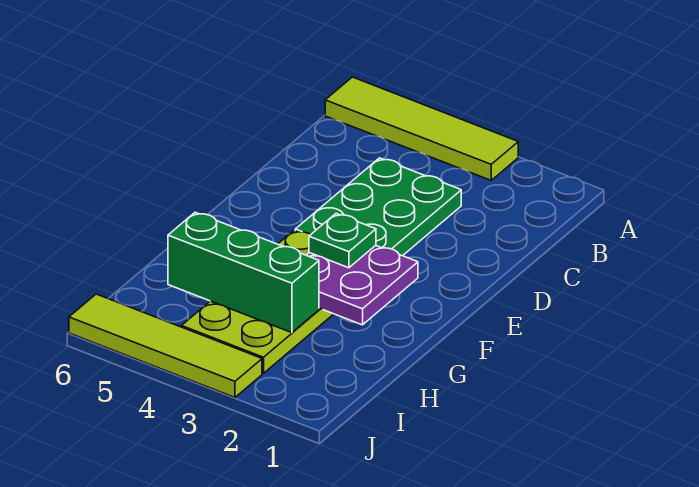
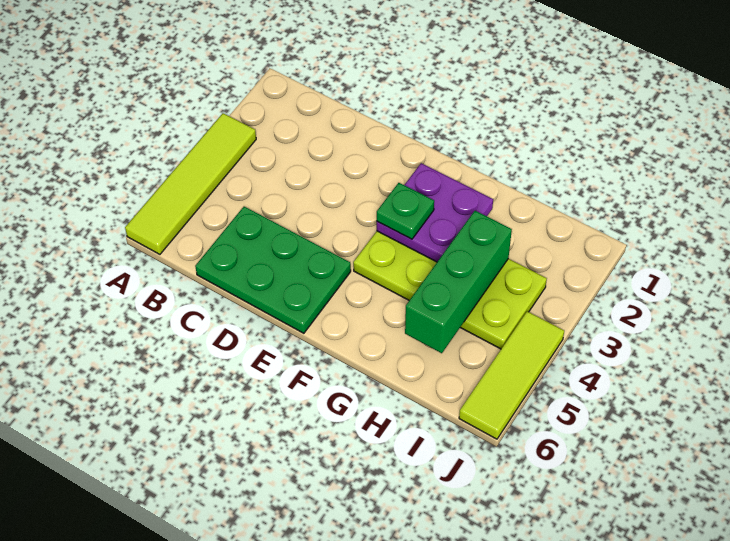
green 2x3 plate [295,158,461,256] -> green 2x3 plate moved to [195,207,351,333]
lime 1x4 tile [69,294,262,397] -> lime 1x3 tile [459,311,564,439]

